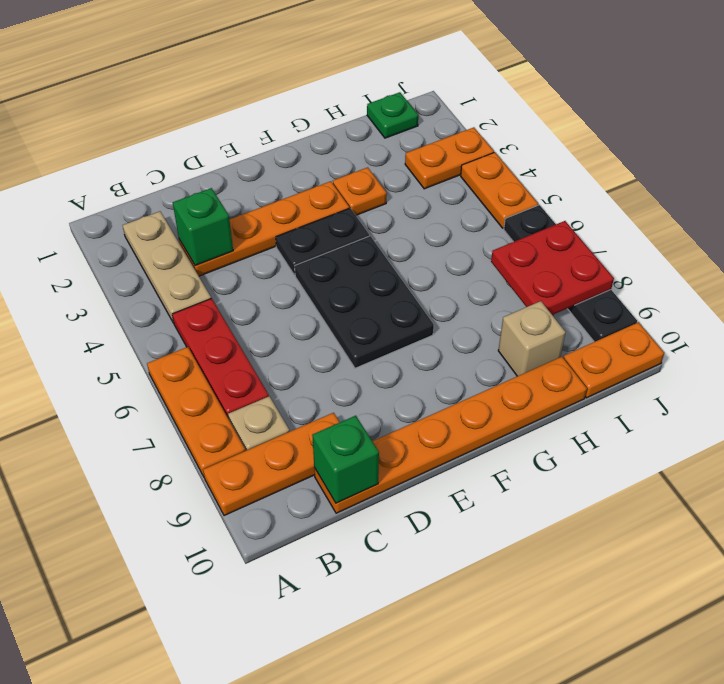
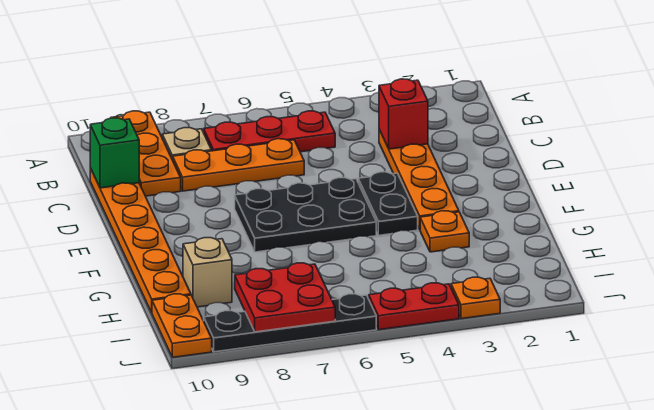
orange 1x3 plate [147,347,245,476] -> orange 1x3 plate moved to [173,139,304,191]
tan 1x3 plate [122,211,211,323] -> none
green 1x1 brick [173,188,233,265] -> red 1x1 brick [379,79,428,149]
green 1x1 plate [367,92,418,138] -> none
orange 1x2 plate [405,127,494,189] -> orange 1x1 plate [451,277,500,319]
orange 1x2 plate [461,152,538,228] -> red 1x2 plate [369,283,459,330]

